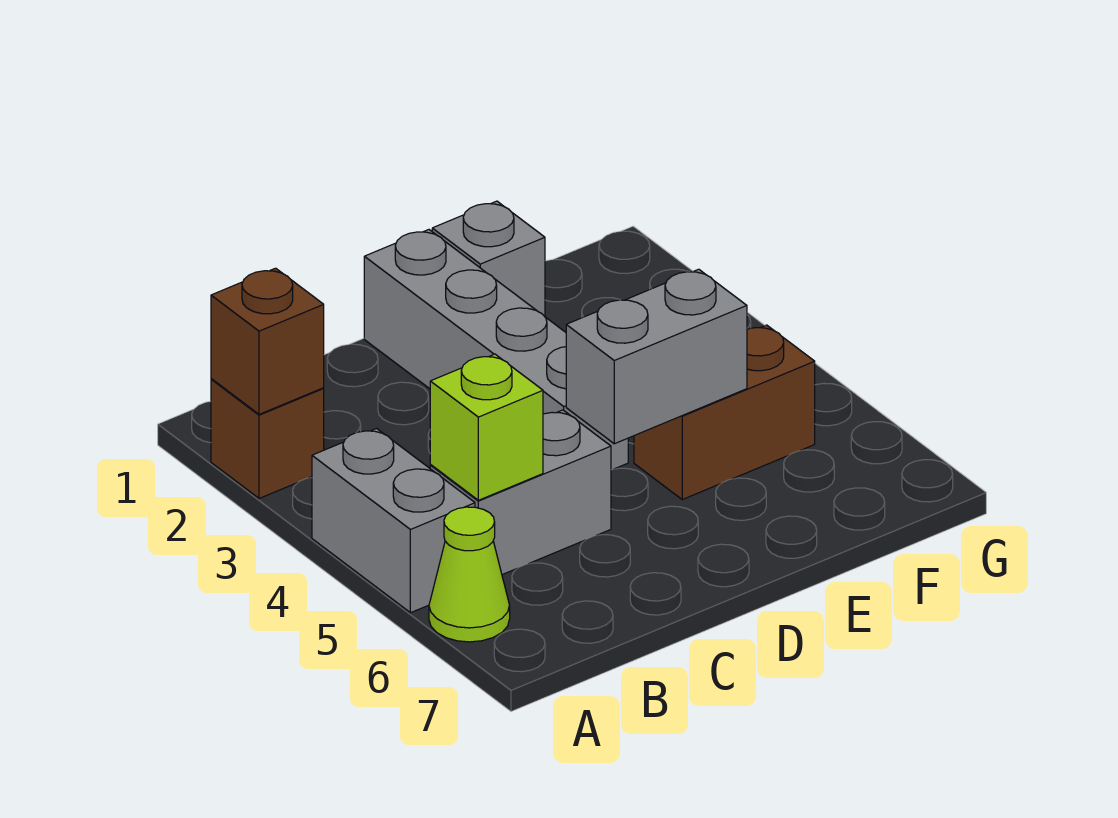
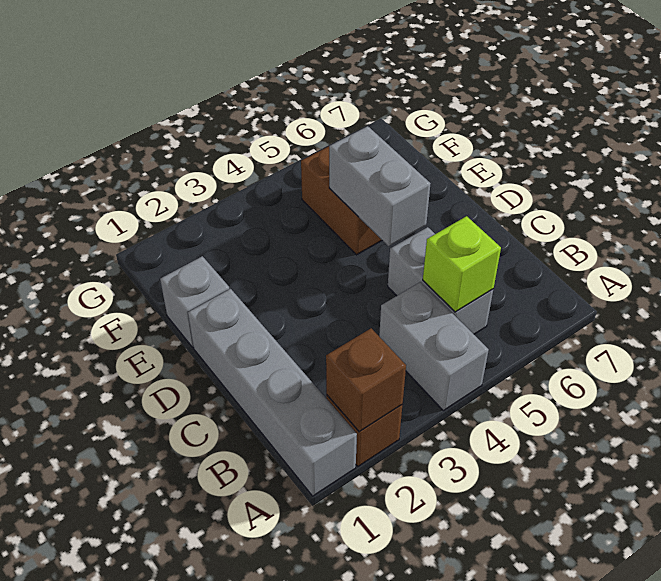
grey 1x2 brick [312,429,475,613] -> grey 1x2 brick turned to [379,282,489,411]
lime 1x1 cone [429,507,510,642] -> none
grey 1x4 brick [364,230,628,470] -> grey 1x4 brick turned to [188,289,357,496]

